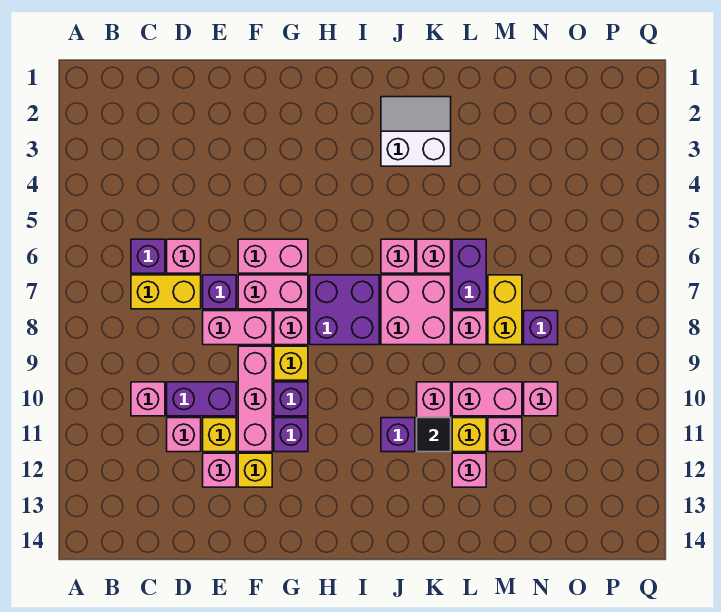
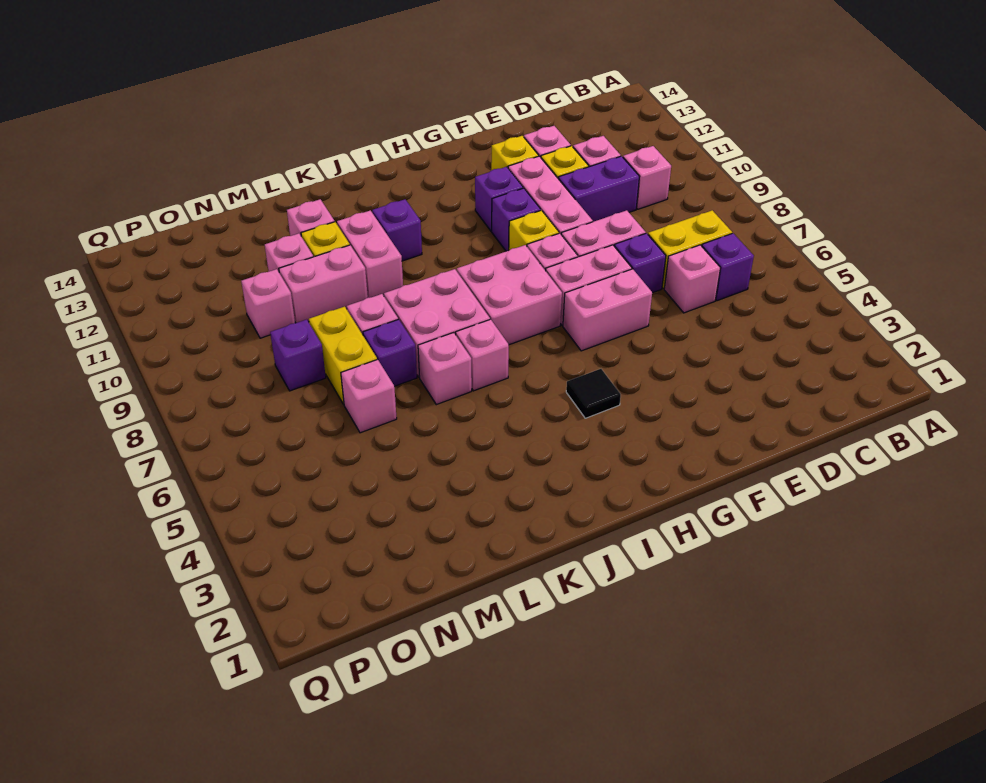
purple 2x2 brick [310,275,379,345] -> pink 2x2 brick [457,245,562,345]
white 2x2 slope [381,97,451,166] -> none
black 1x1 tile [417,418,451,452] -> black 1x1 tile moved to [566,369,621,418]
purple 1x2 brick [452,239,486,309] -> purple 1x1 brick [363,319,417,386]
none -> pink 1x1 brick [341,360,397,433]

